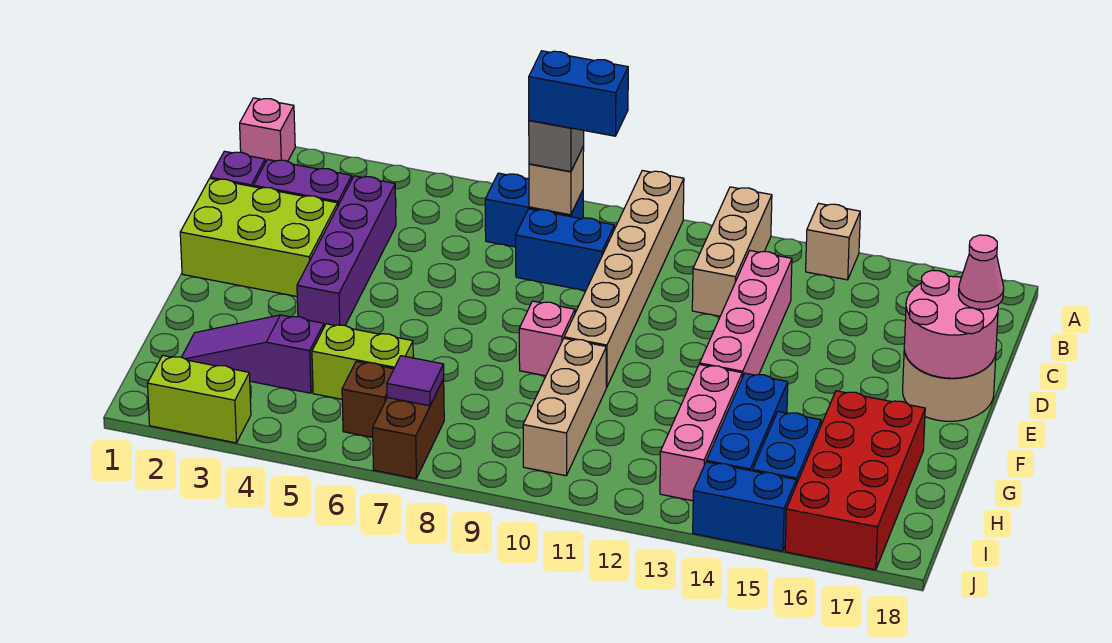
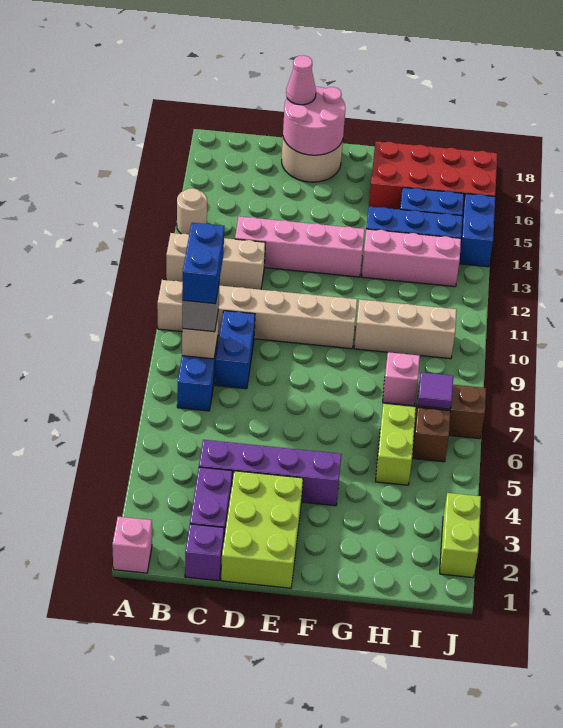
tan 1x1 brick [806,203,860,280] -> tan 1x1 round brick [177,188,207,235]
pink 1x1 brick [519,301,575,376] -> pink 1x1 brick moved to [383,352,420,406]
purple 1x3 slope [182,315,324,393] -> none

